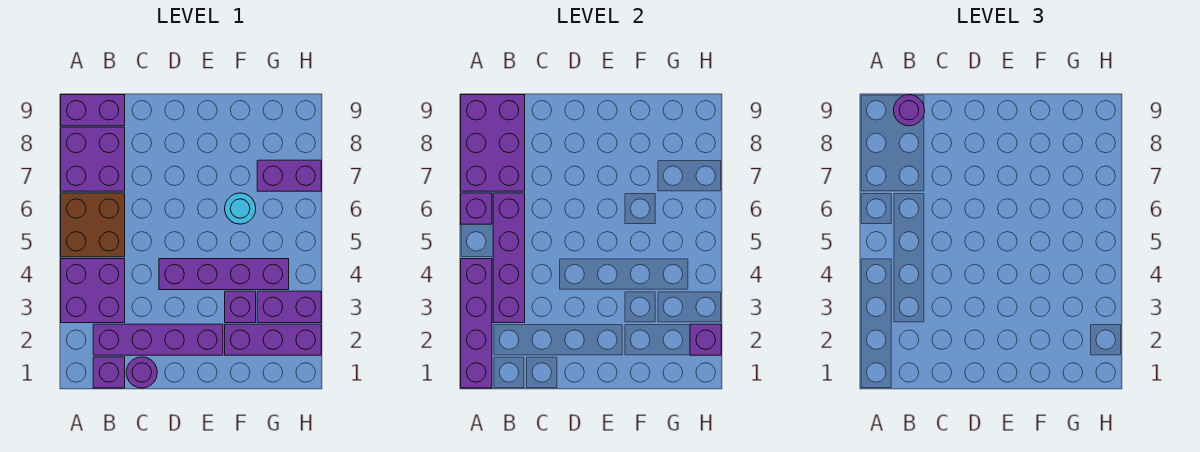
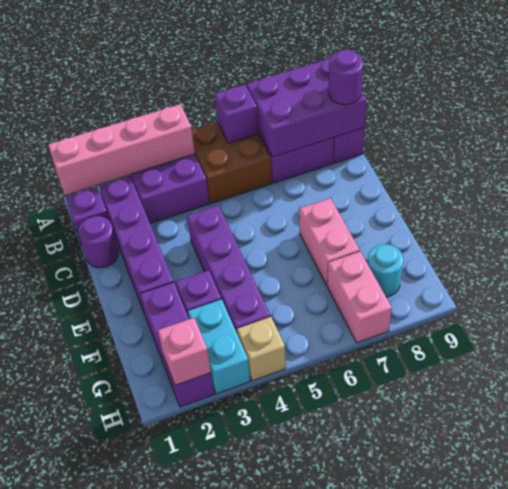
purple 1x4 brick [461,259,492,388] -> pink 1x4 brick [48,104,195,195]
purple 1x4 brick [493,193,525,323] -> none
none -> pink 1x2 brick [299,198,360,285]
cyan 1x1 round brick [225,193,256,224] -> cyan 1x1 round brick moved to [367,244,403,297]
purple 1x2 brick [257,291,321,323] -> cyan 1x2 brick [188,299,250,394]
purple 1x2 brick [257,160,321,191] -> pink 1x2 brick [327,252,392,343]
purple 1x1 brick [690,324,721,355] -> pink 1x1 brick [158,318,211,385]
none -> tan 1x1 brick [237,317,286,381]

